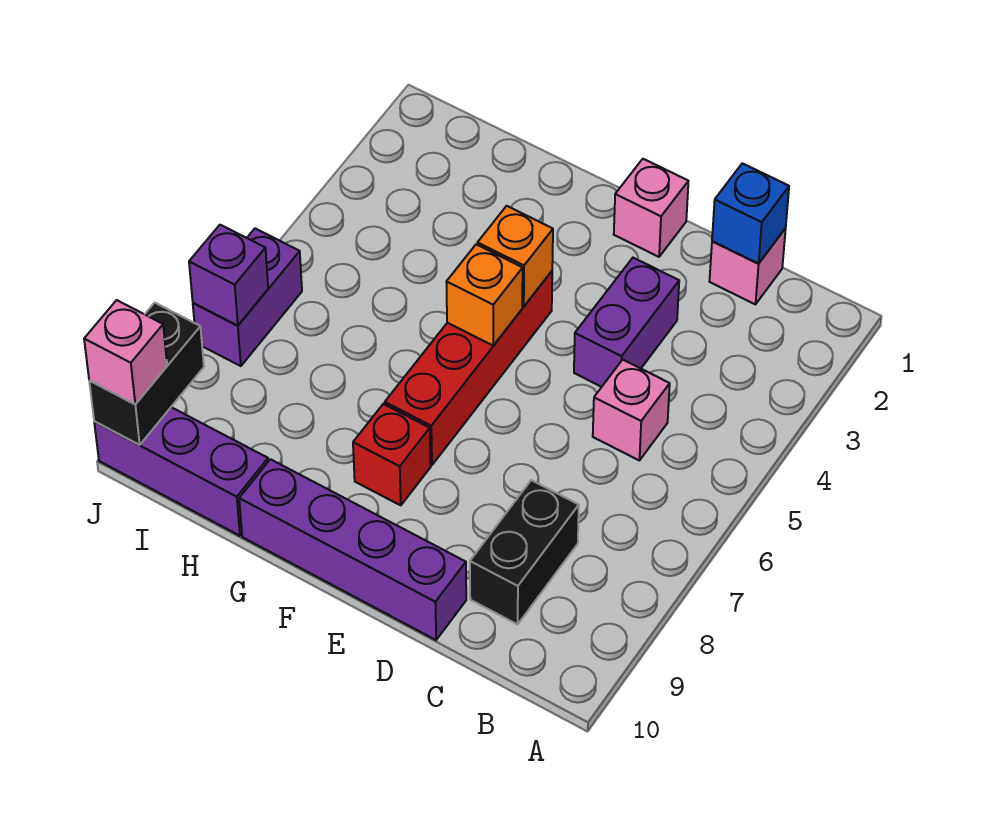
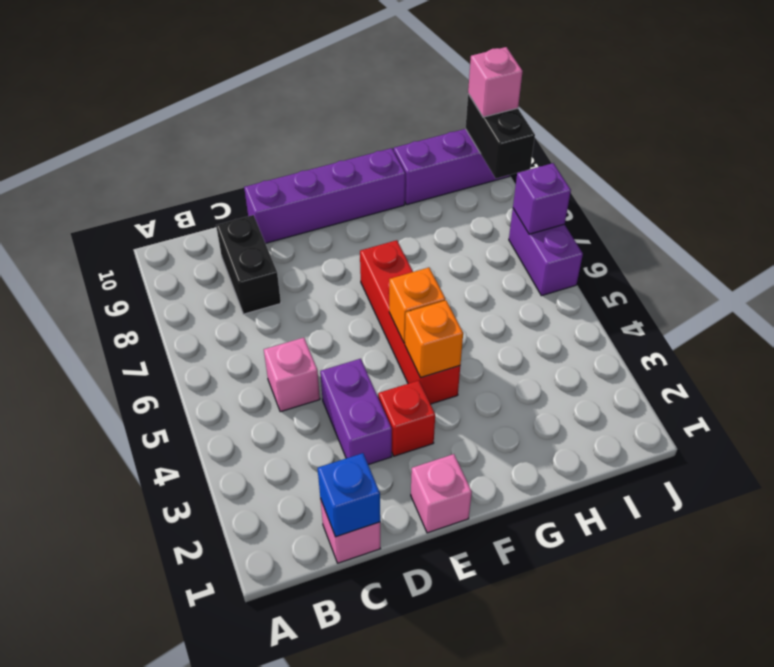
red 1x1 brick [353,404,431,505] -> red 1x1 brick moved to [378,380,435,456]

